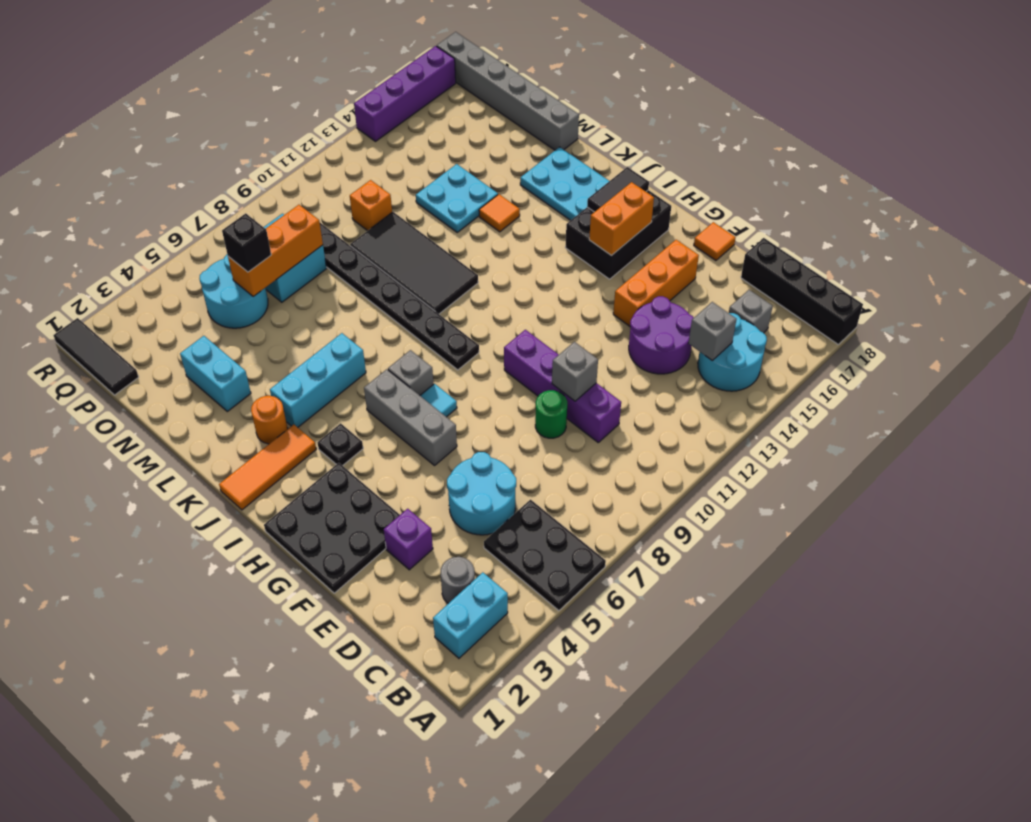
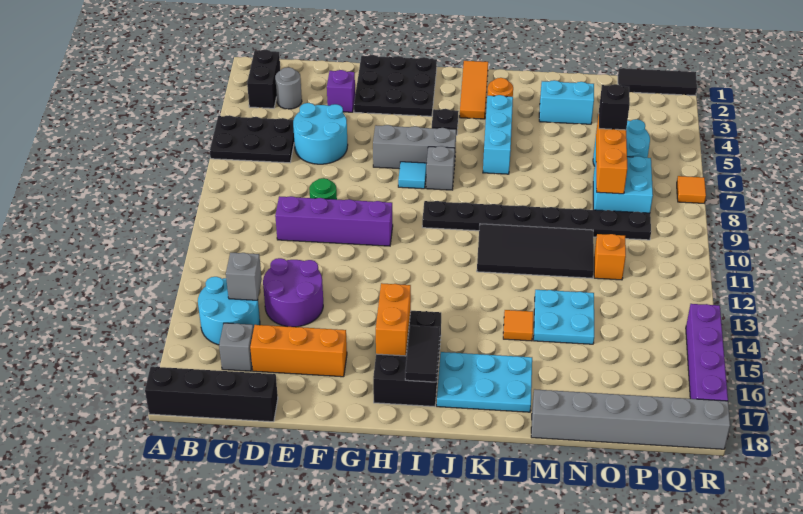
cyan 1x2 brick [433,572,508,658] -> black 1x2 brick [247,50,280,108]
grey 1x1 brick [552,342,598,401] -> none
orange 1x3 brick [613,240,699,326] -> orange 1x3 brick turned to [250,325,347,377]
orange 1x1 tile [694,222,736,261] -> orange 1x1 tile moved to [677,176,706,203]

